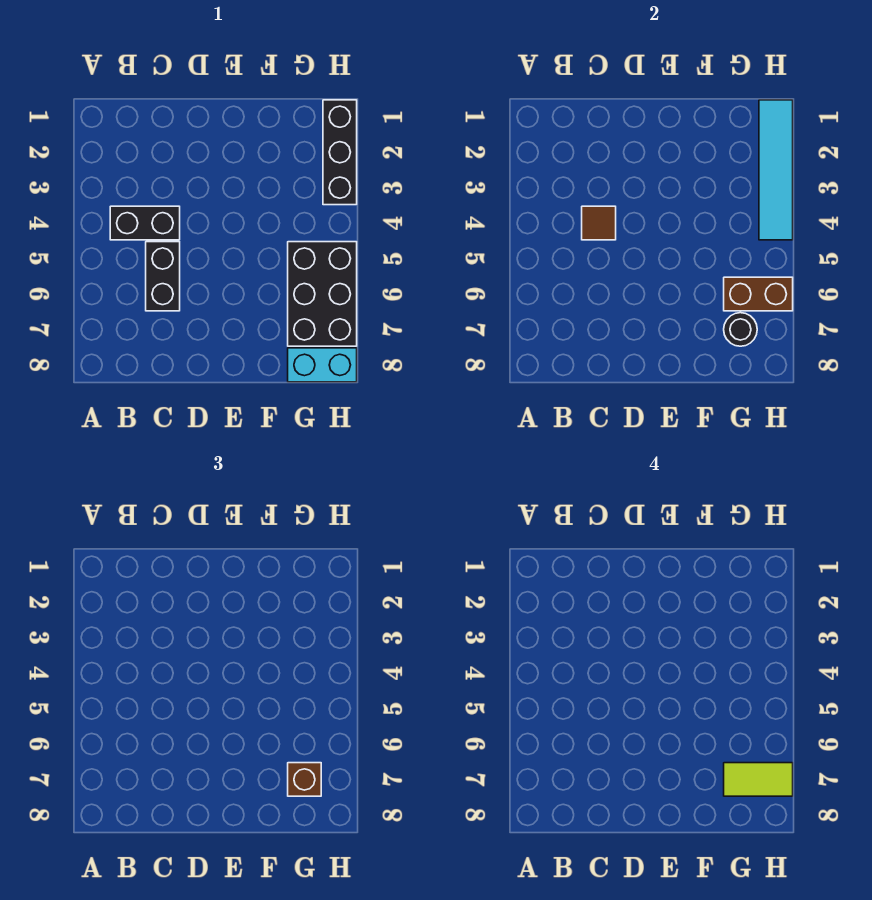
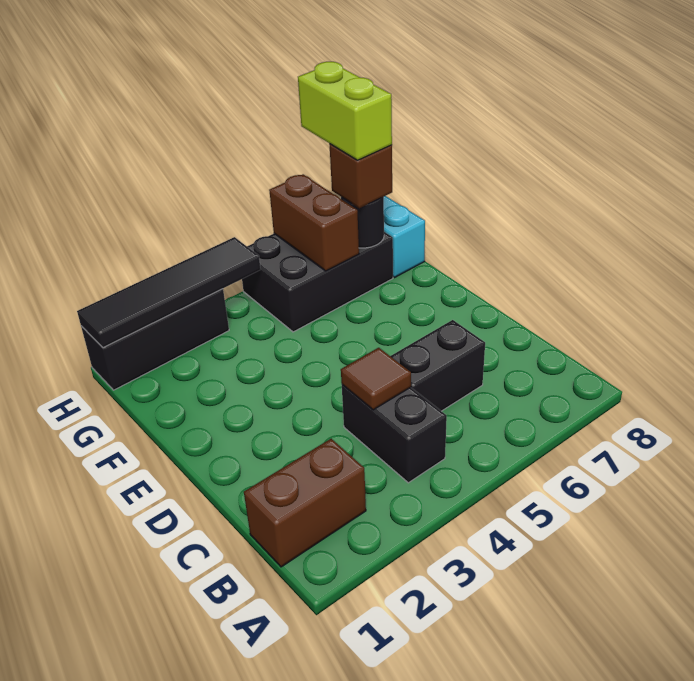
none -> brown 1x2 brick [244,439,366,567]
lime 1x2 tile [724,763,793,796] -> lime 1x2 brick [298,62,392,160]
cyan 1x4 tile [759,100,793,240] -> black 1x4 tile [77,237,261,348]

